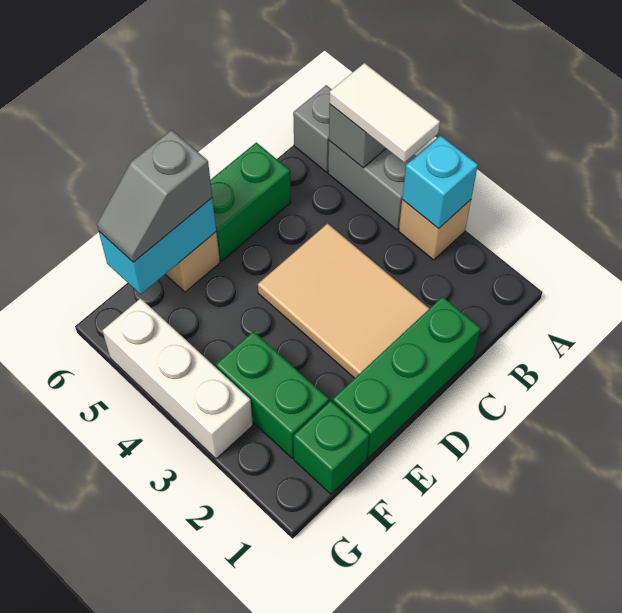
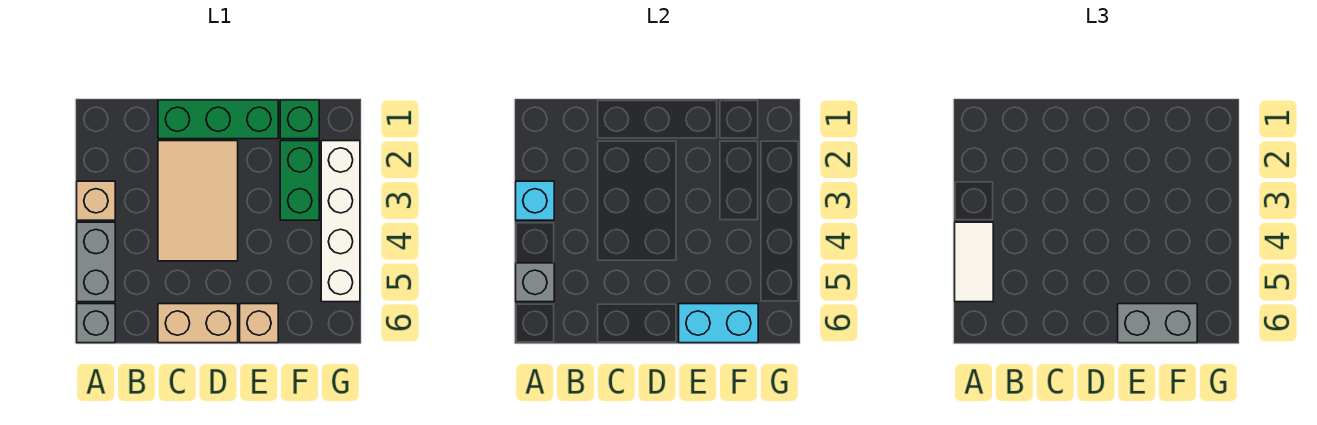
green 1x2 brick [210,142,291,261] -> tan 1x2 brick [158,304,238,343]
grey 1x2 slope [97,130,212,262] -> grey 1x2 brick [1118,304,1197,343]
white 1x3 brick [102,298,253,459] -> white 1x4 brick [321,141,360,302]

